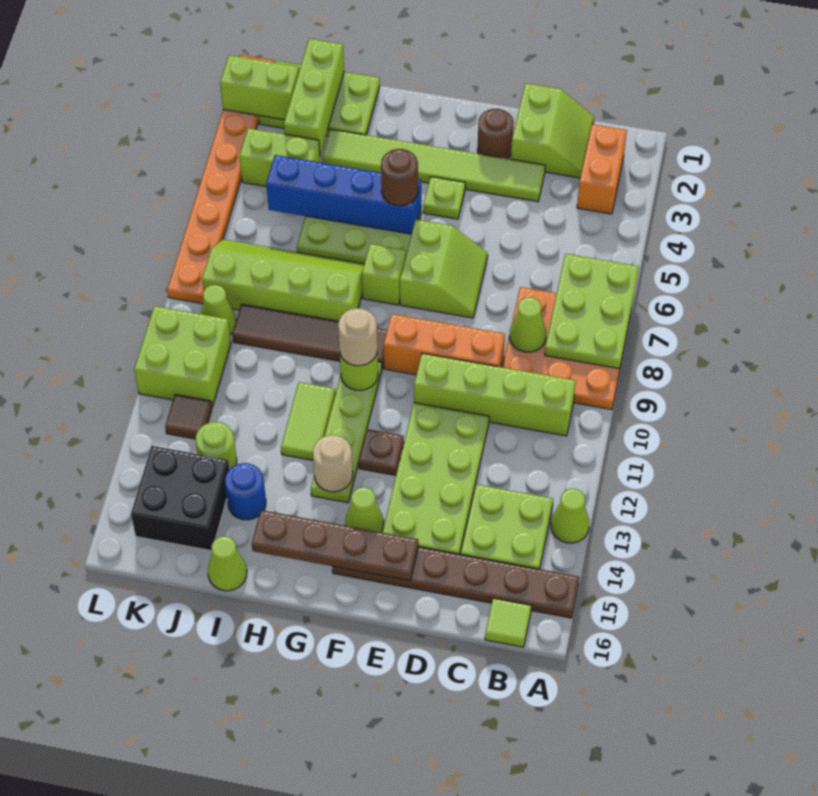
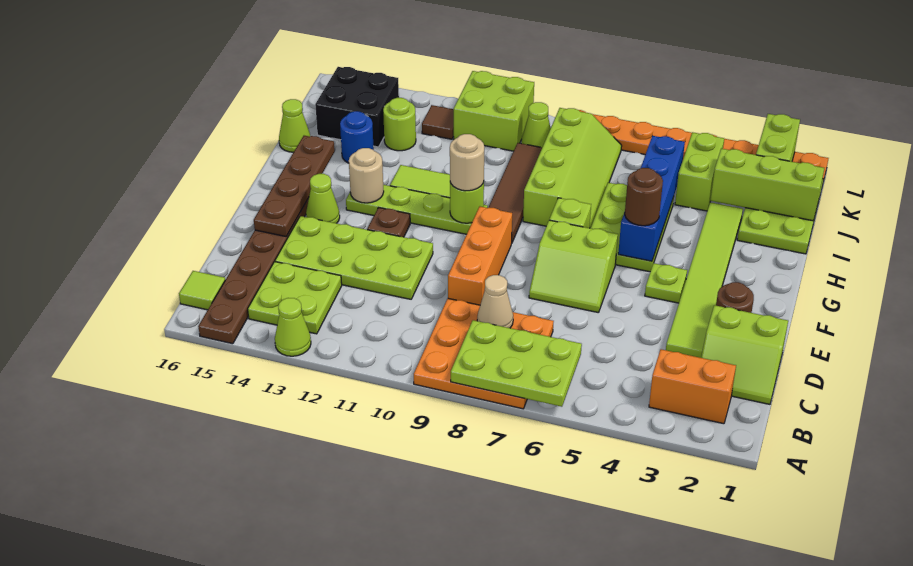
lime 1x4 brick [414,353,576,436] -> none
lime 1x1 cone [509,297,546,352] -> tan 1x1 cone [477,275,513,328]

